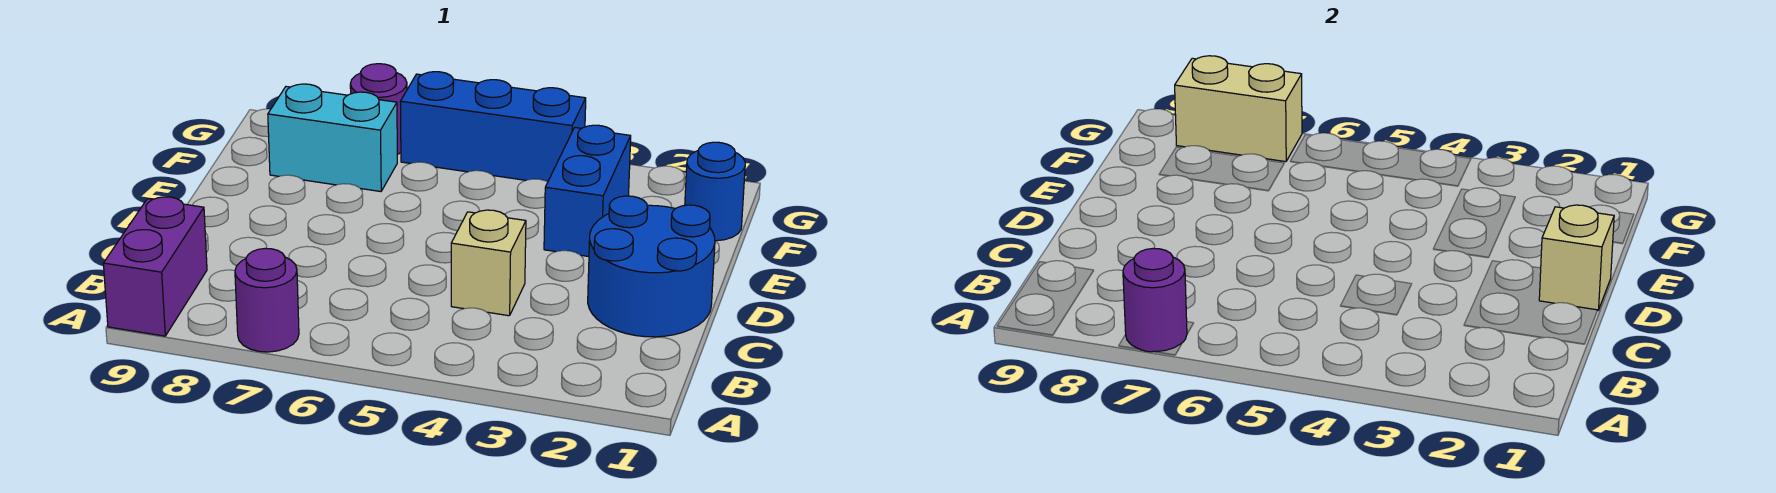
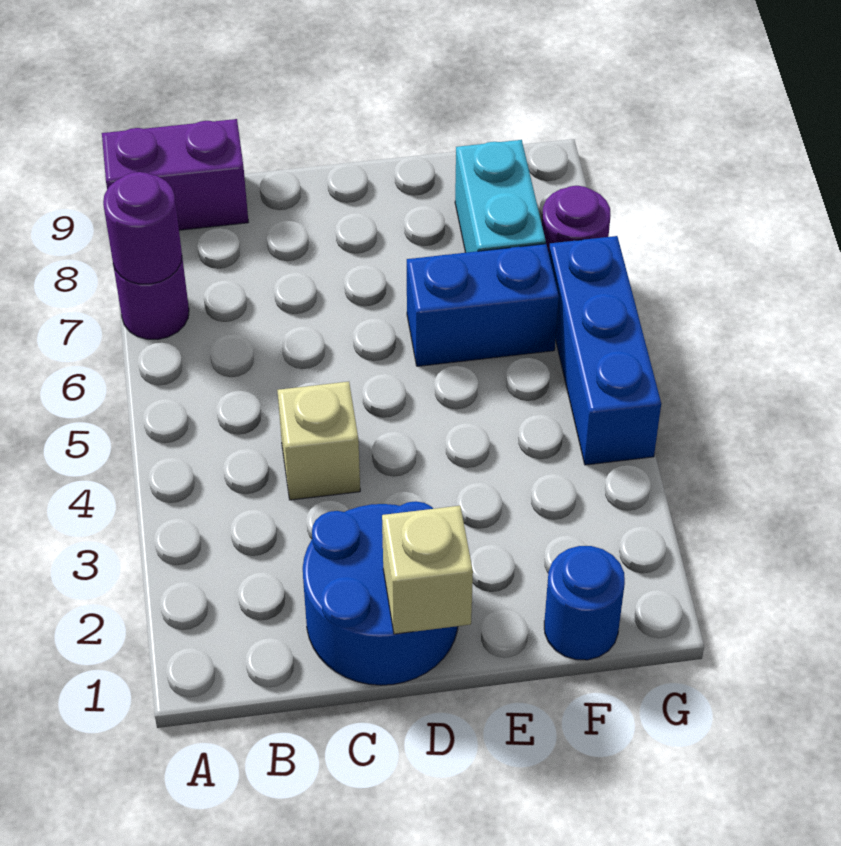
blue 1x2 brick [544,125,631,257] -> blue 1x2 brick moved to [407,244,559,366]
tan 1x2 brick [1175,56,1302,162] -> none

